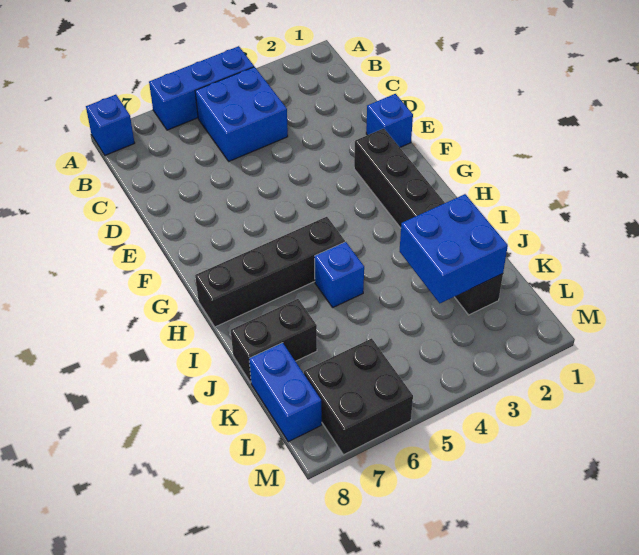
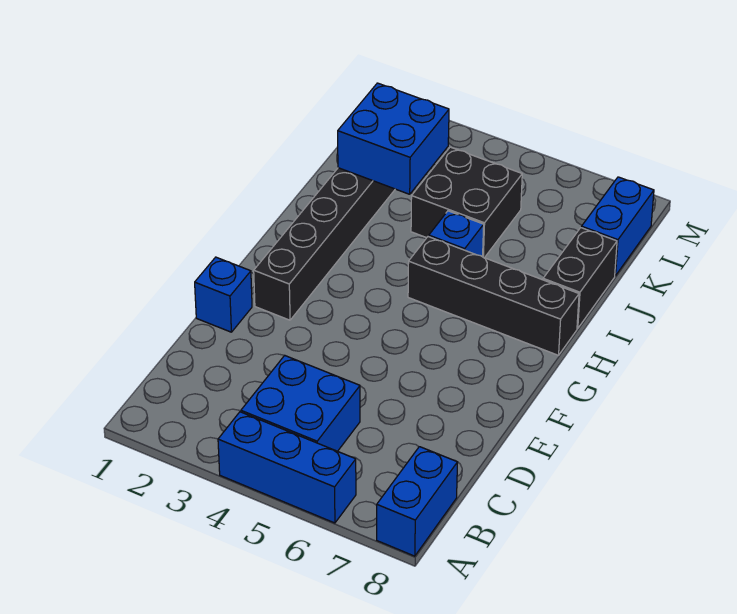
blue 1x1 brick [86,95,135,155] -> blue 1x2 brick [377,447,458,556]
black 1x2 brick [231,299,317,383] -> black 1x2 brick turned to [543,228,617,329]
black 2x2 brick [304,338,413,455] -> black 2x2 brick moved to [411,147,522,258]

